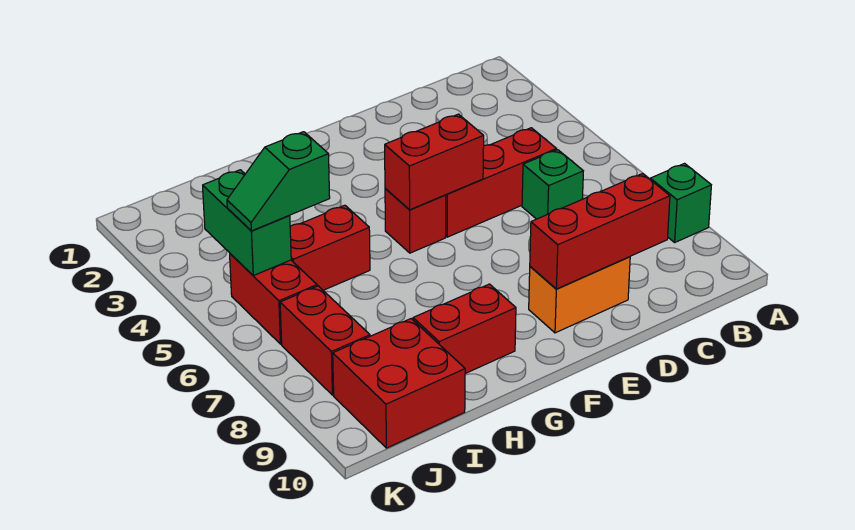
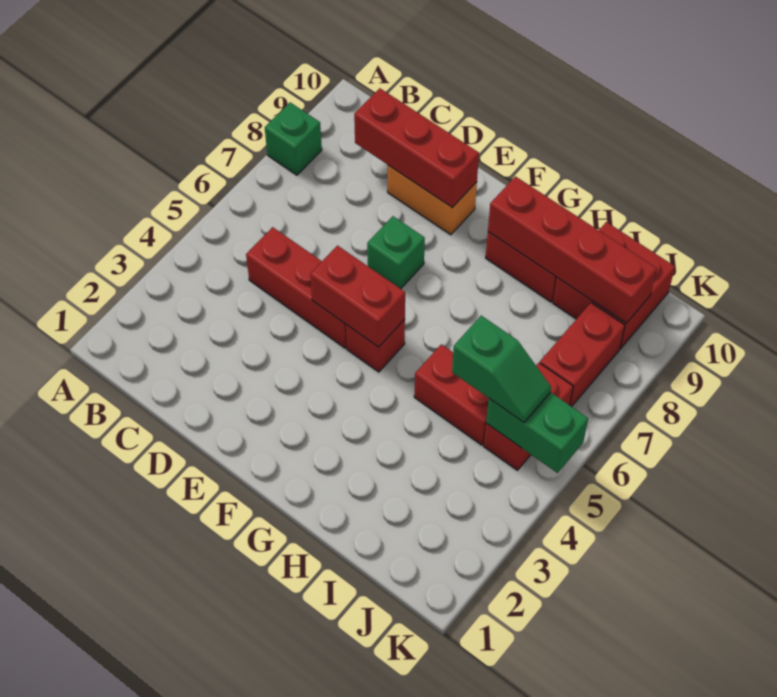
green 1x1 brick [522,150,583,219] -> green 1x1 brick moved to [367,216,425,289]
none -> red 1x4 brick [488,176,657,323]
green 1x2 brick [203,170,291,276] -> green 1x2 brick turned to [486,392,588,473]

